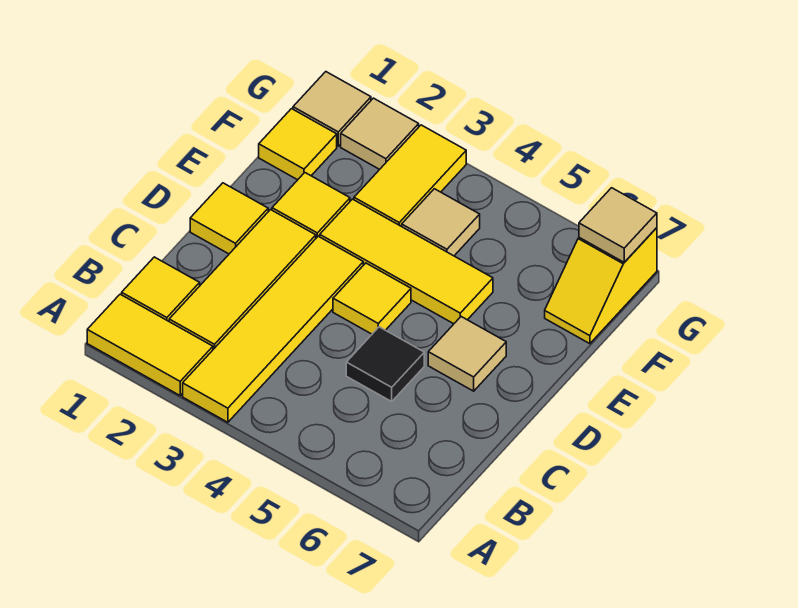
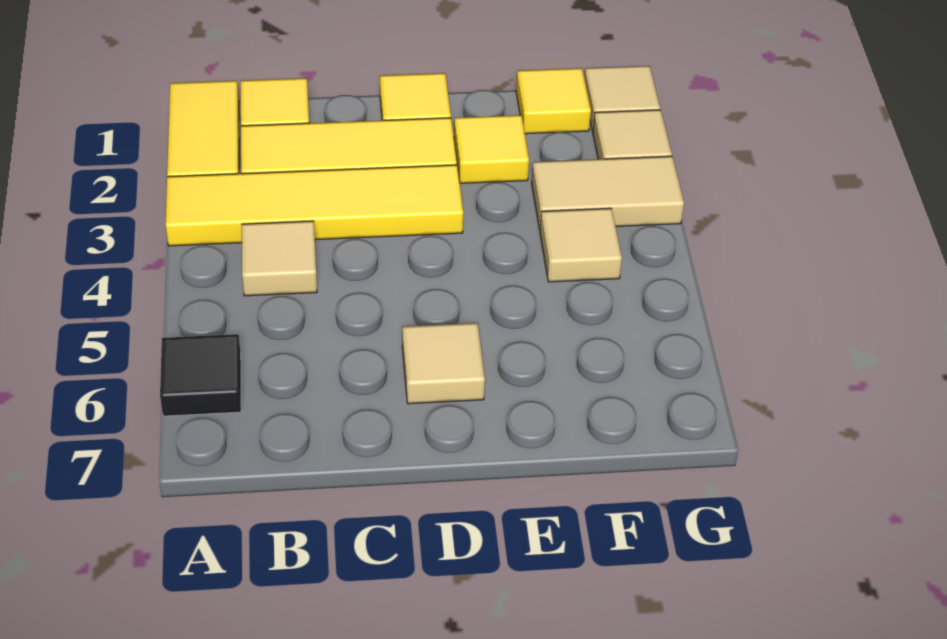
black 1x1 tile [346,327,424,401] -> black 1x1 tile moved to [160,334,241,416]
yellow 1x1 tile [333,263,411,334] -> none
yellow 1x3 tile [320,199,493,324] -> none
yellow 1x2 tile [354,125,466,226] -> tan 1x2 tile [532,156,684,229]
yellow 1x2 slope [545,228,657,344] -> none
tan 1x1 tile [579,188,657,262] -> tan 1x1 tile moved to [242,221,317,296]

